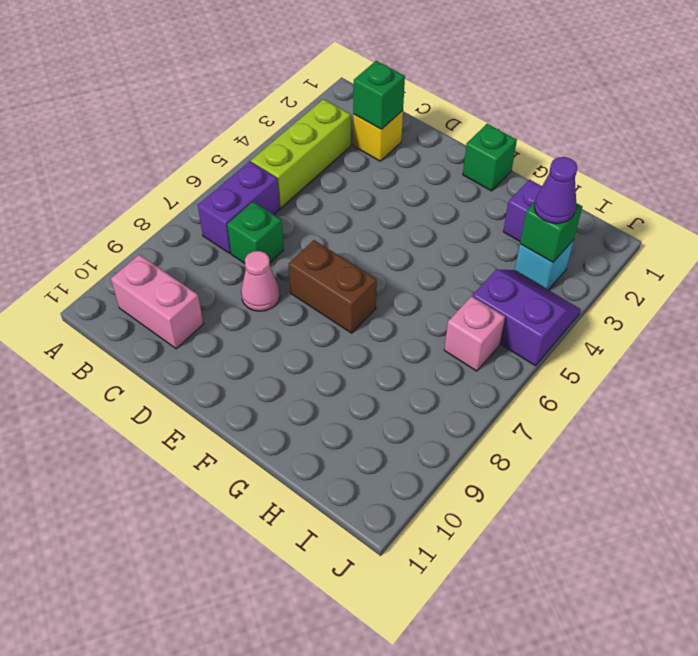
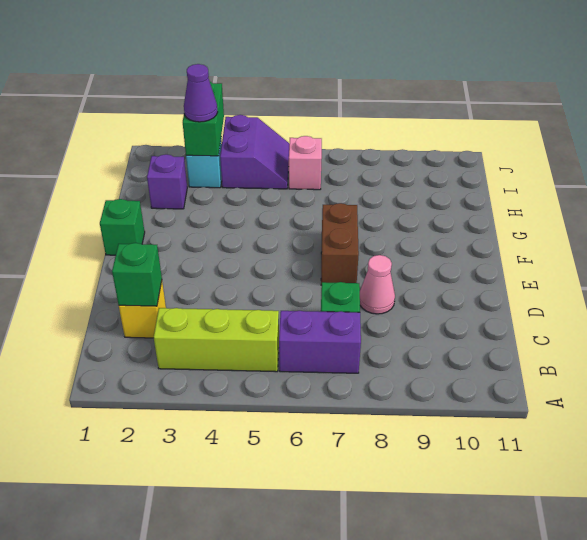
pink 1x2 brick [111,254,203,349] -> none
green 1x1 brick [520,202,582,262] -> green 1x2 brick [183,82,224,156]
purple 2x2 slope [473,270,580,366] -> purple 2x2 slope turned to [220,115,289,189]

